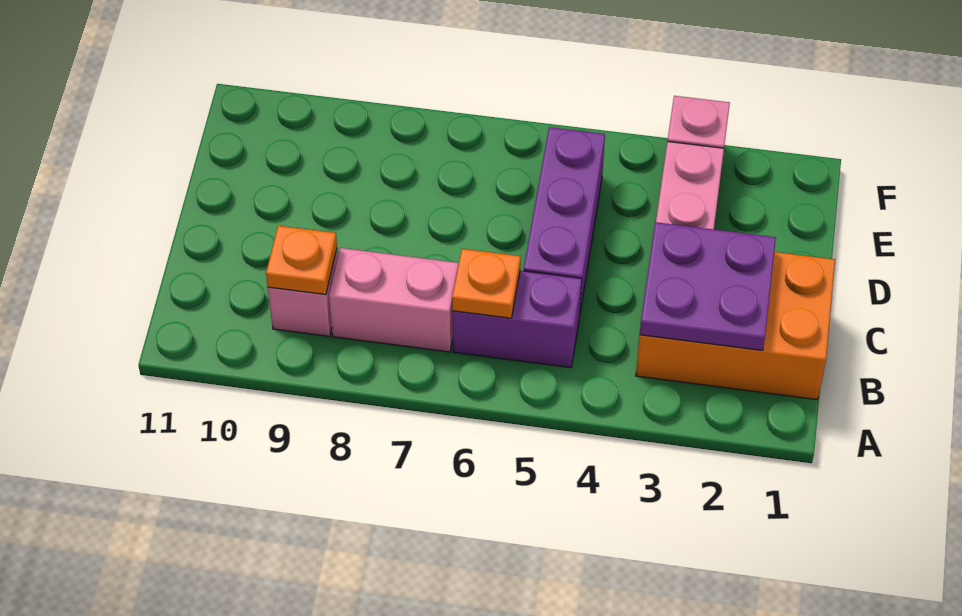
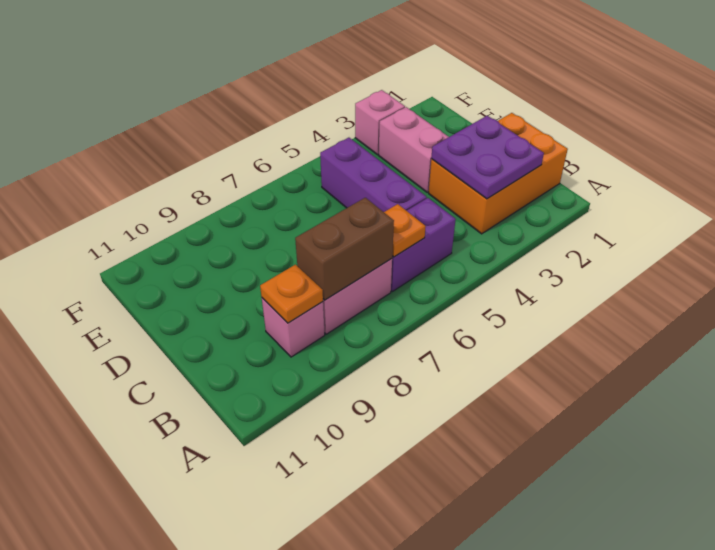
none -> brown 1x2 brick [295,198,394,300]

